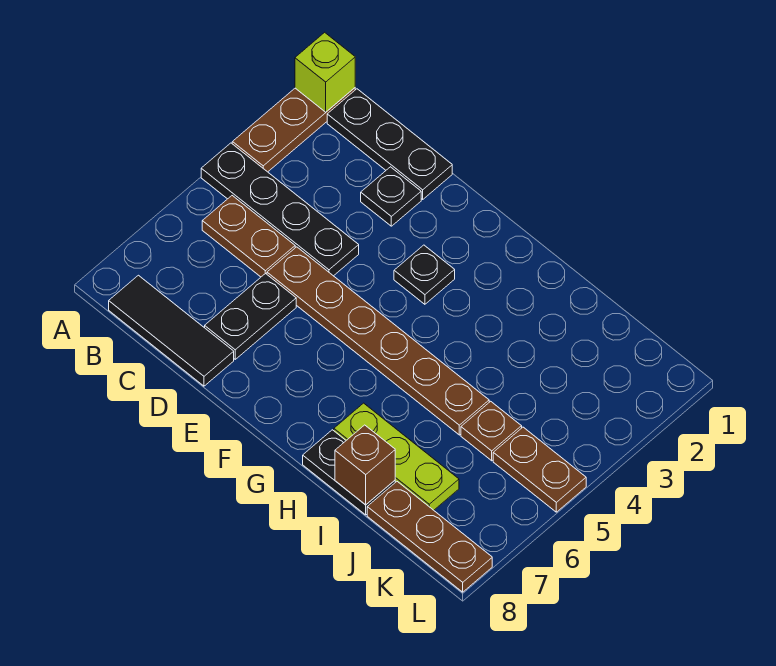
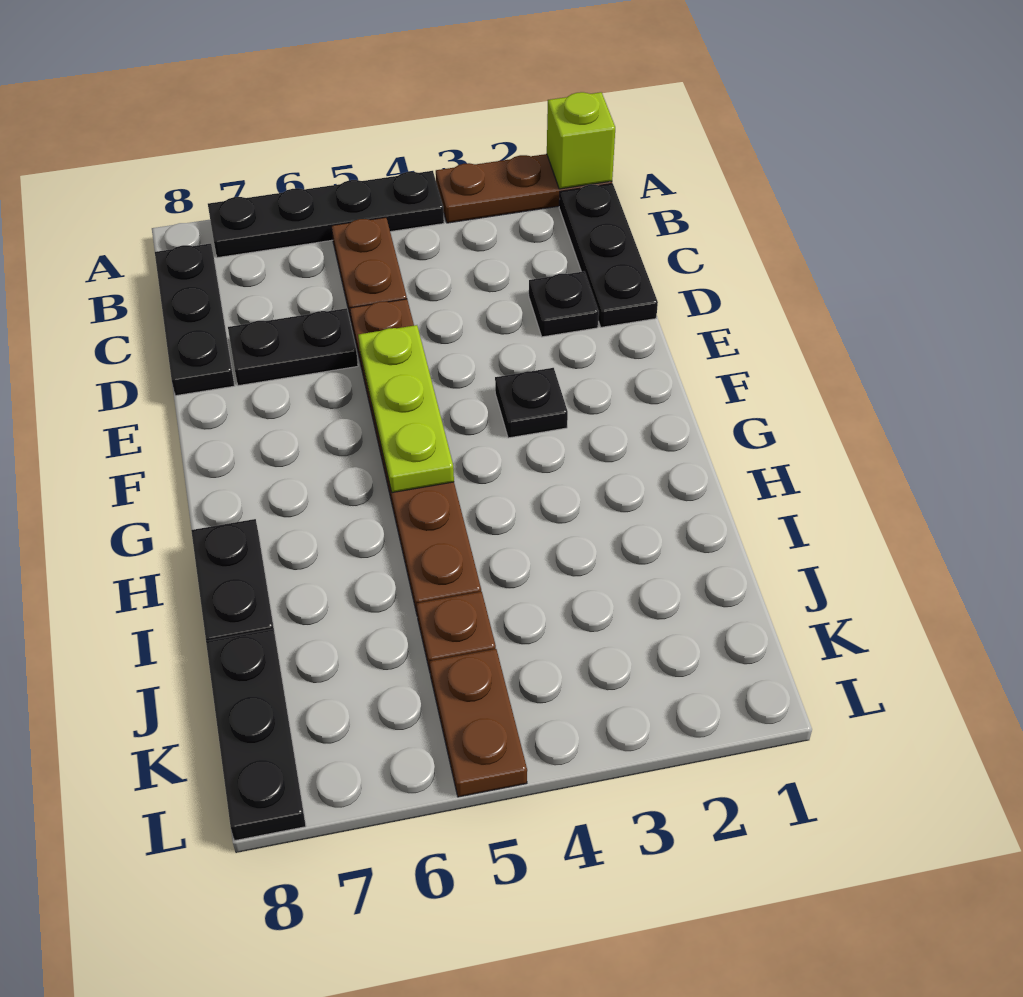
black 1x4 plate [201,143,359,276] -> black 1x4 plate turned to [208,171,444,258]
black 1x3 tile [109,275,234,386] -> black 1x3 plate [155,244,235,396]
lime 1x3 plate [334,403,459,510] -> lime 1x3 plate moved to [358,325,454,493]
brown 1x1 brick [335,425,395,505] -> none
brown 1x3 plate [367,482,492,592] -> black 1x3 plate [206,629,306,841]

